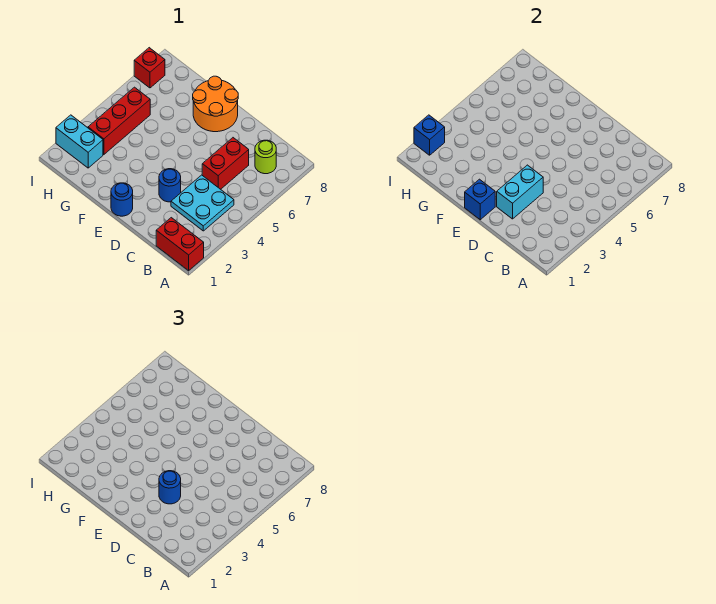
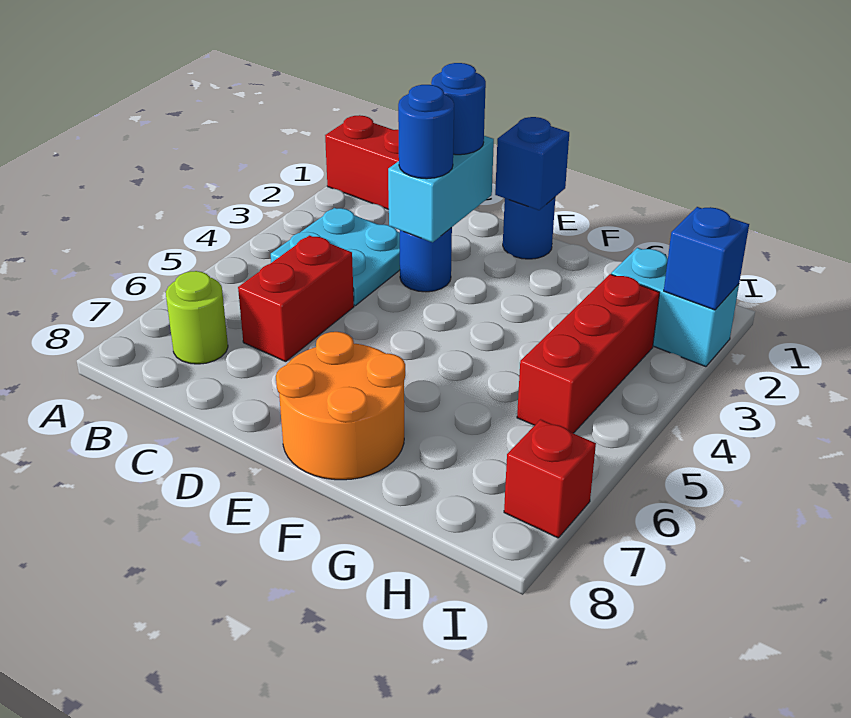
none -> blue 1x1 round brick [431,63,486,155]

